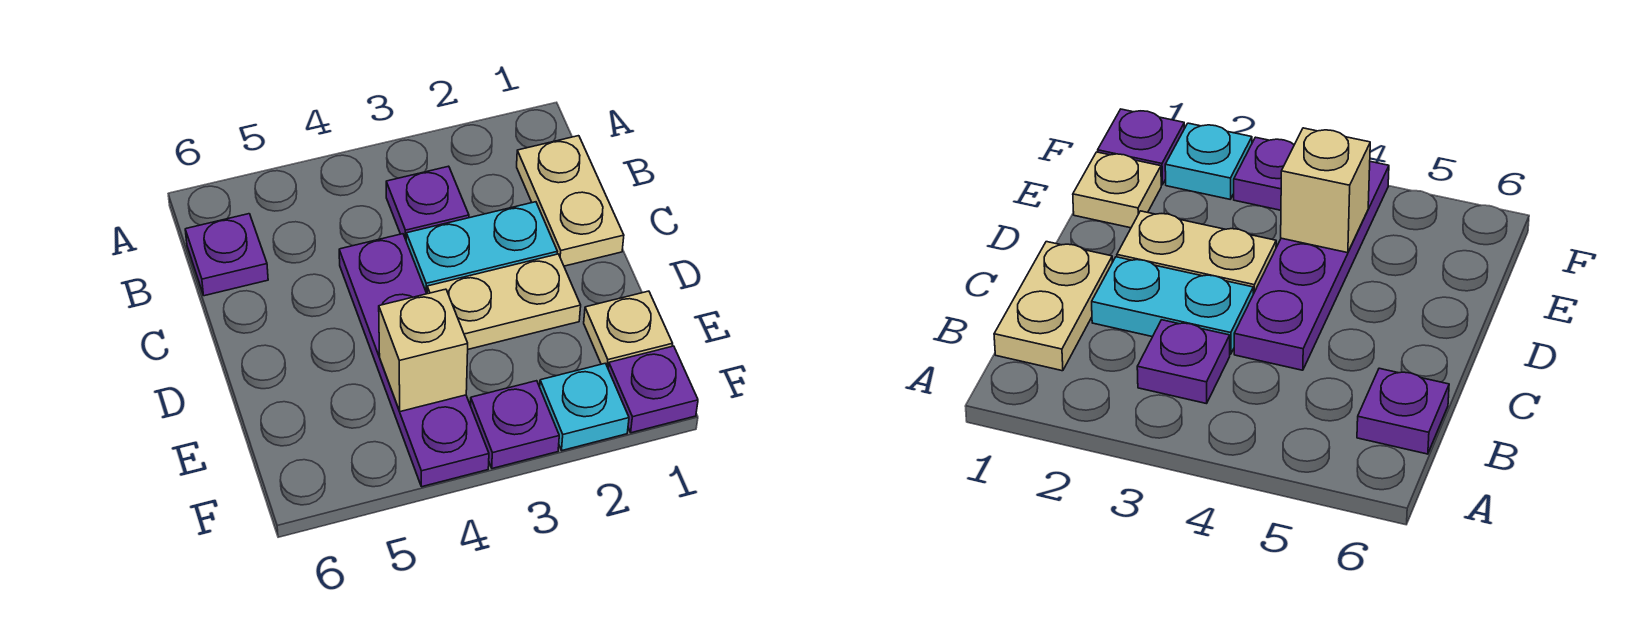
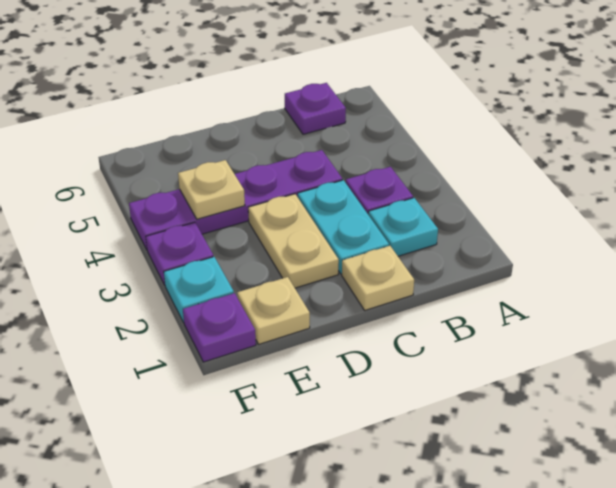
tan 1x2 plate [517,136,624,266] -> tan 1x1 plate [342,246,414,310]
none -> cyan 1x1 plate [368,198,438,256]
tan 1x1 brick [379,289,468,412] -> tan 1x1 plate [178,160,245,219]

